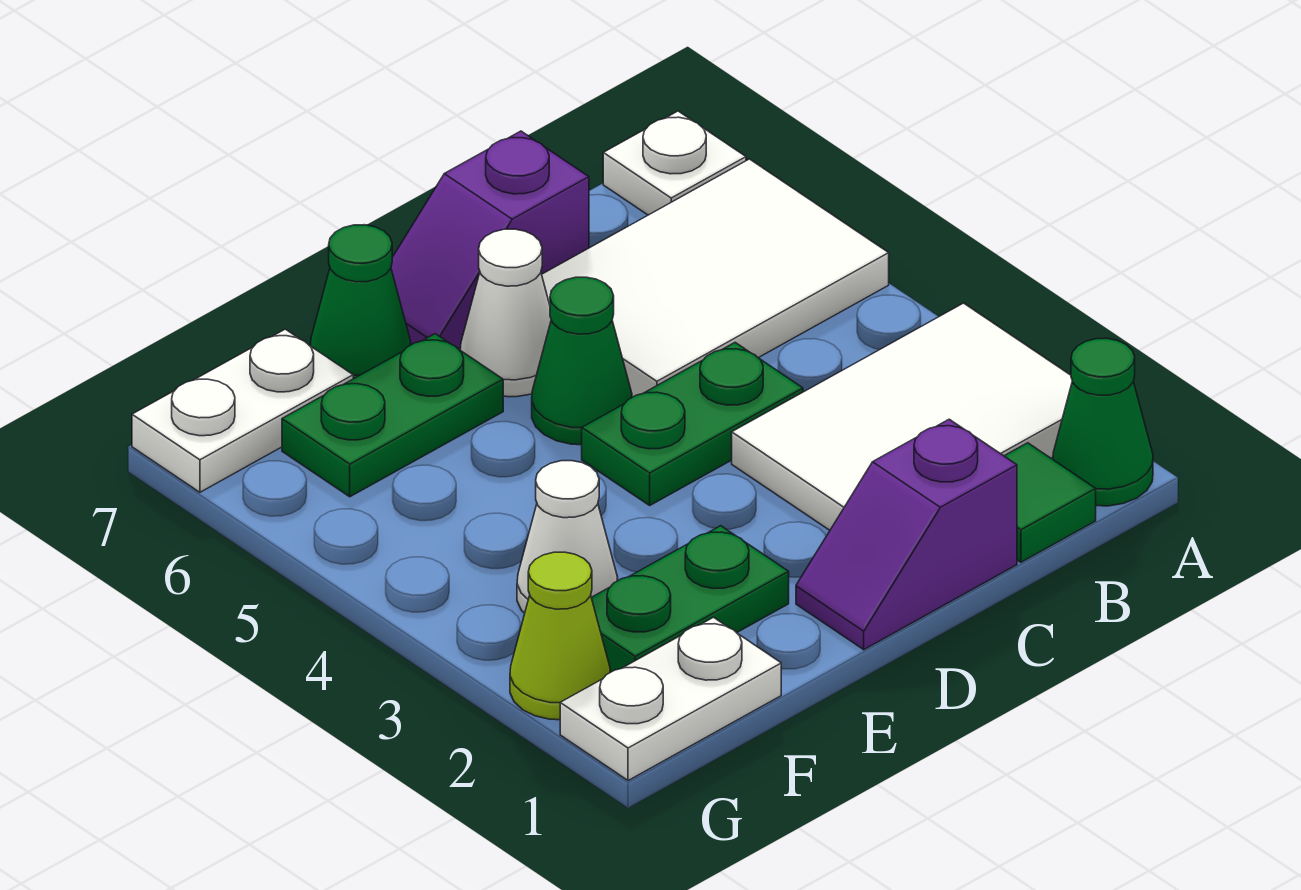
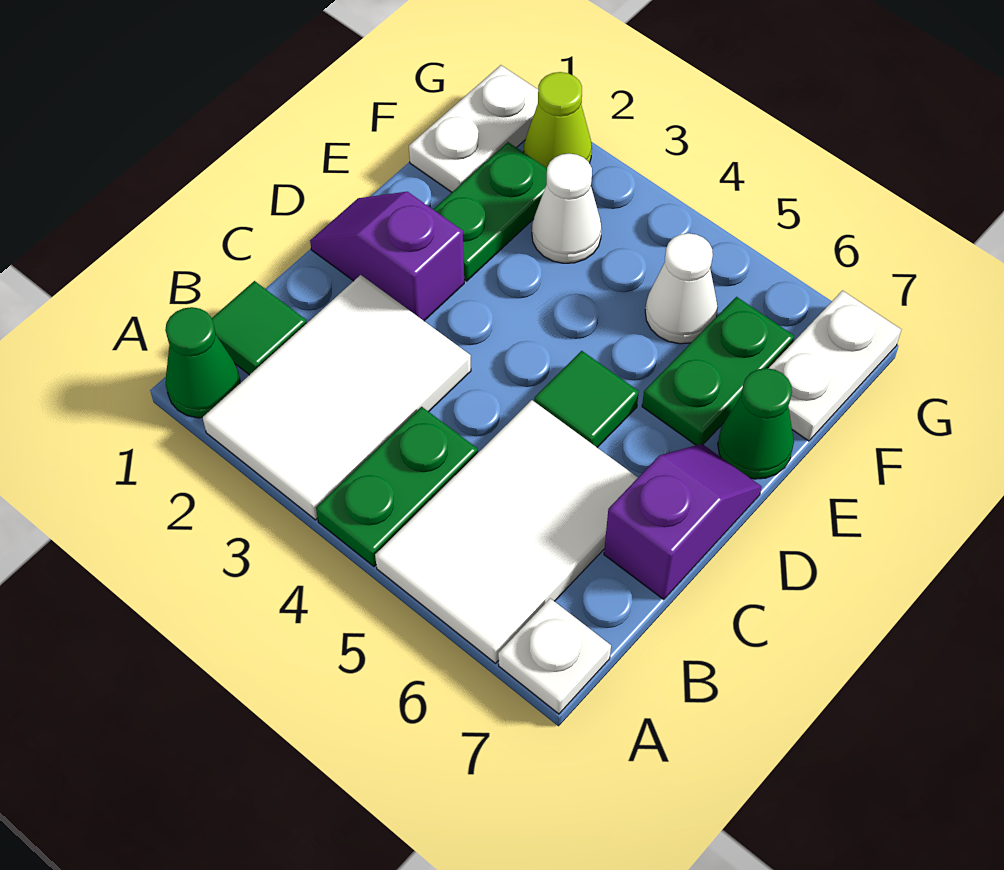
purple 1x2 slope [796,419,1017,650] -> purple 1x2 slope turned to [310,192,464,321]
green 1x2 plate [582,343,803,505] -> green 1x2 plate moved to [316,407,478,566]
green 1x1 cone [532,277,632,445] -> green 1x1 tile [534,351,639,447]
white 1x1 cone [460,229,551,397] -> white 1x1 cone moved to [645,233,718,344]

